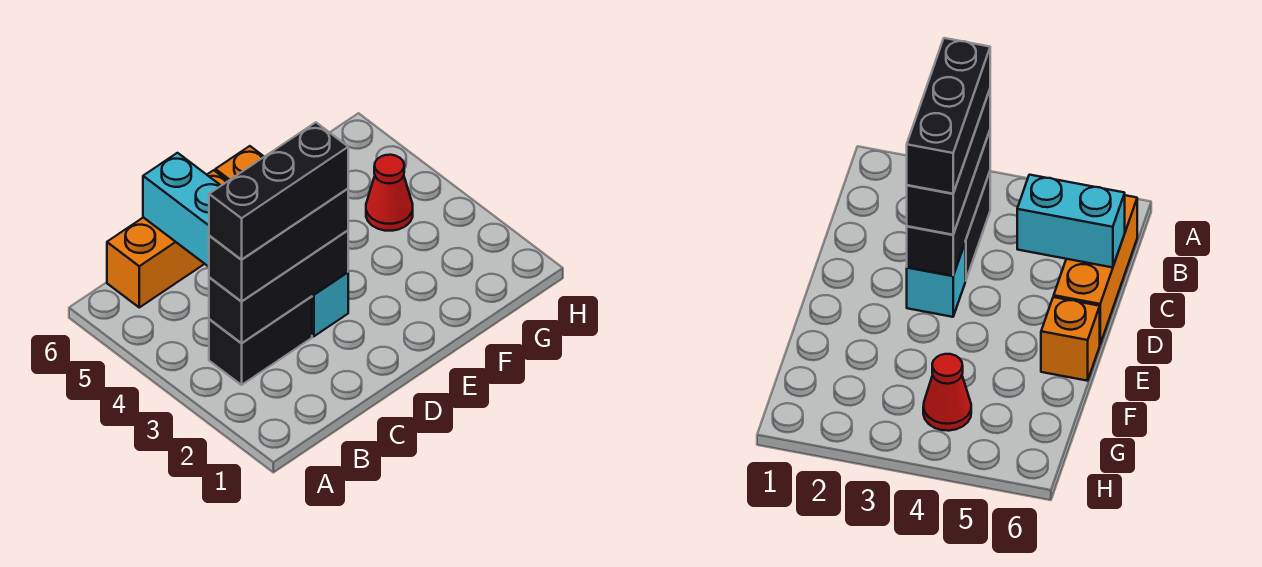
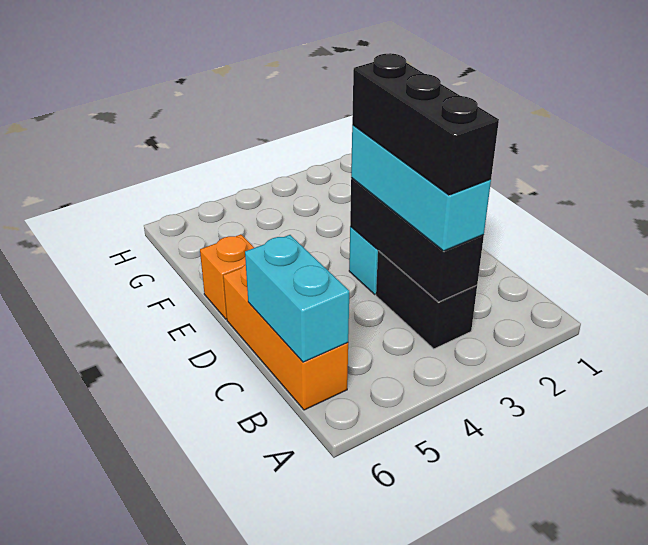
black 1x3 brick [209,189,348,301] -> cyan 1x3 brick [351,125,491,251]
cyan 1x2 brick [143,153,221,267] -> cyan 1x2 brick turned to [245,235,349,362]
red 1x1 cone [366,155,413,231] -> none

